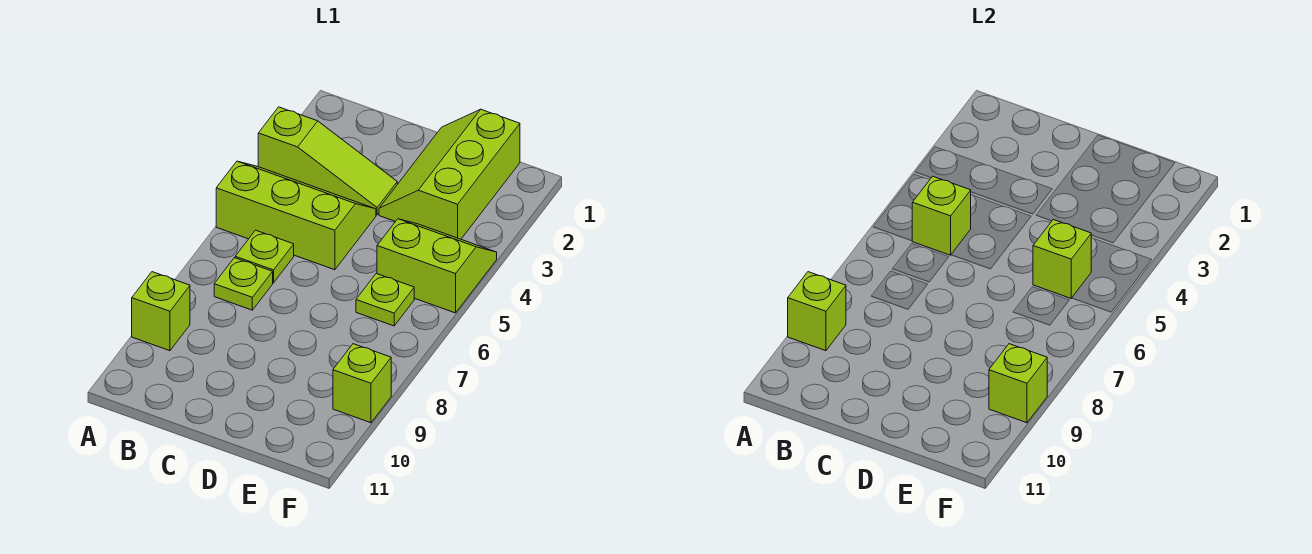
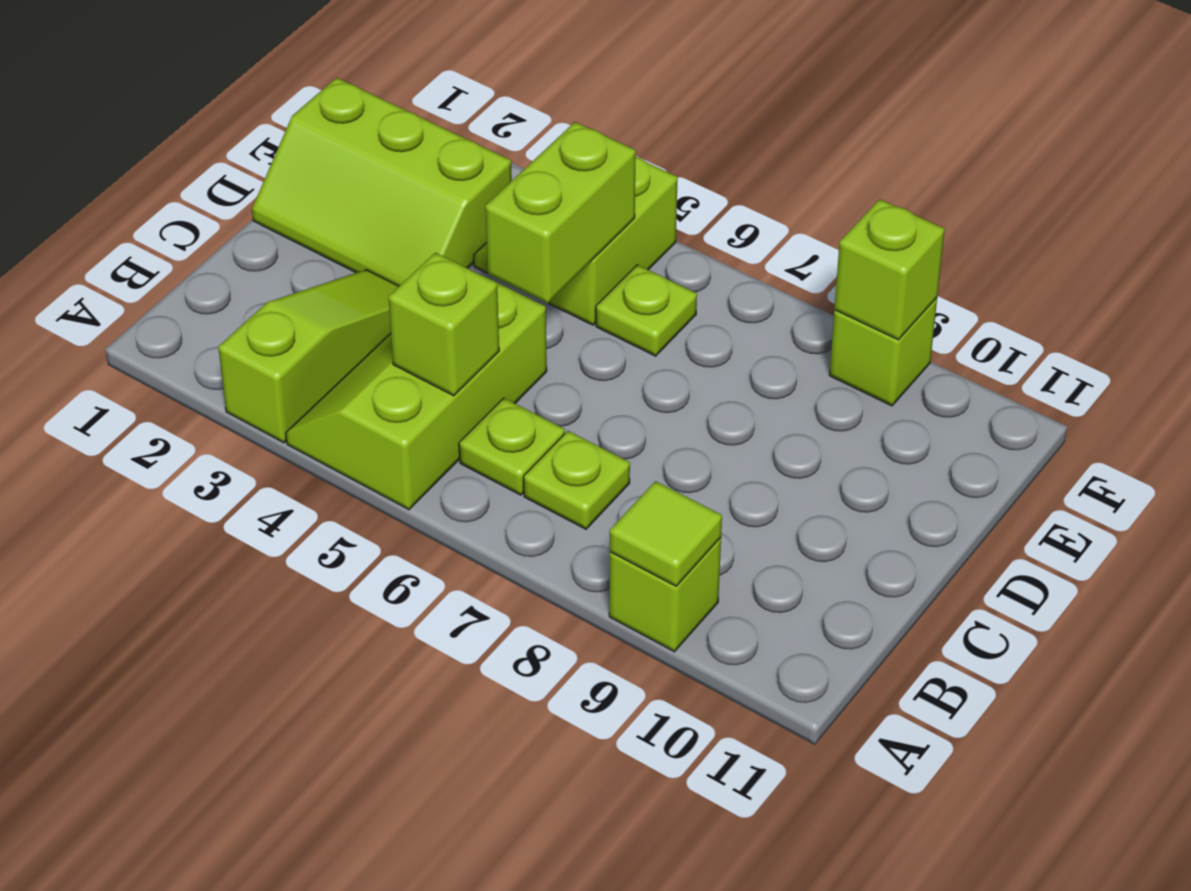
lime 1x1 brick [788,272,846,351] -> lime 1x1 tile [610,481,722,586]
lime 1x1 brick [1033,220,1091,298] -> lime 1x2 brick [485,122,636,303]

